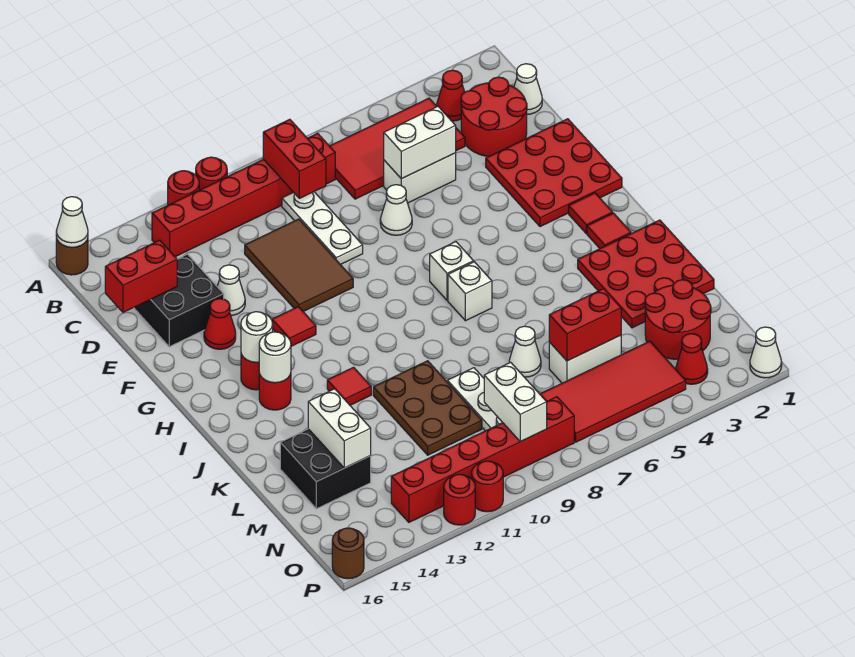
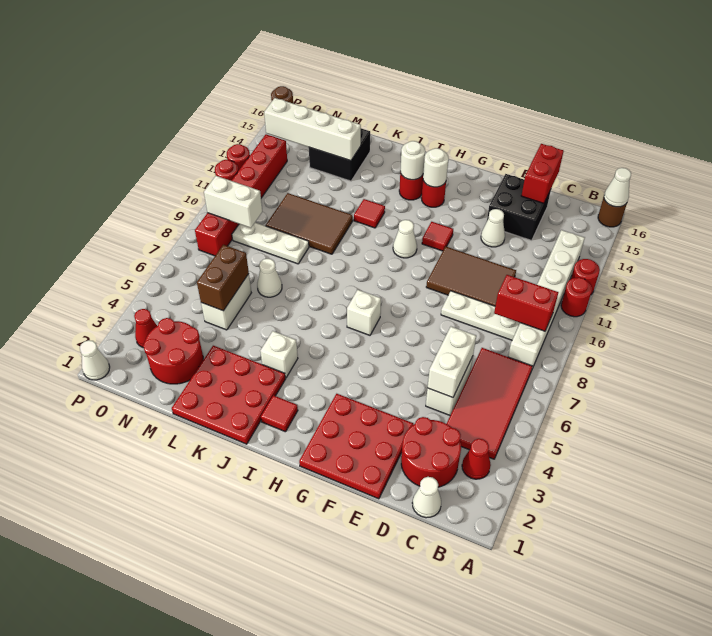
red 1x6 brick [152,133,335,257] -> white 1x6 brick [508,230,585,368]
white 1x1 cone [380,185,412,235] -> white 1x1 cone moved to [393,220,417,258]
red 1x1 cone [204,299,236,349] -> none
red 1x1 tile [569,193,613,233] -> none
white 1x1 brick [448,262,492,321] -> white 1x1 brick moved to [260,331,298,378]
brown 2x3 plate [373,361,482,455] -> brown 2x3 tile [266,193,353,254]
white 1x2 brick [308,389,371,468] -> white 1x4 brick [264,98,361,161]
red 1x2 brick [549,289,621,361] -> brown 1x2 brick [197,245,249,311]
red 2x4 tile [540,341,686,442] -> none

